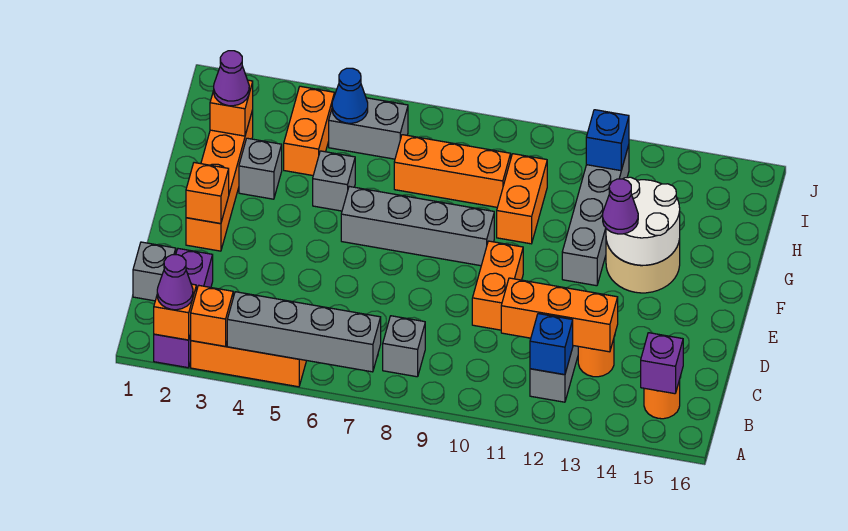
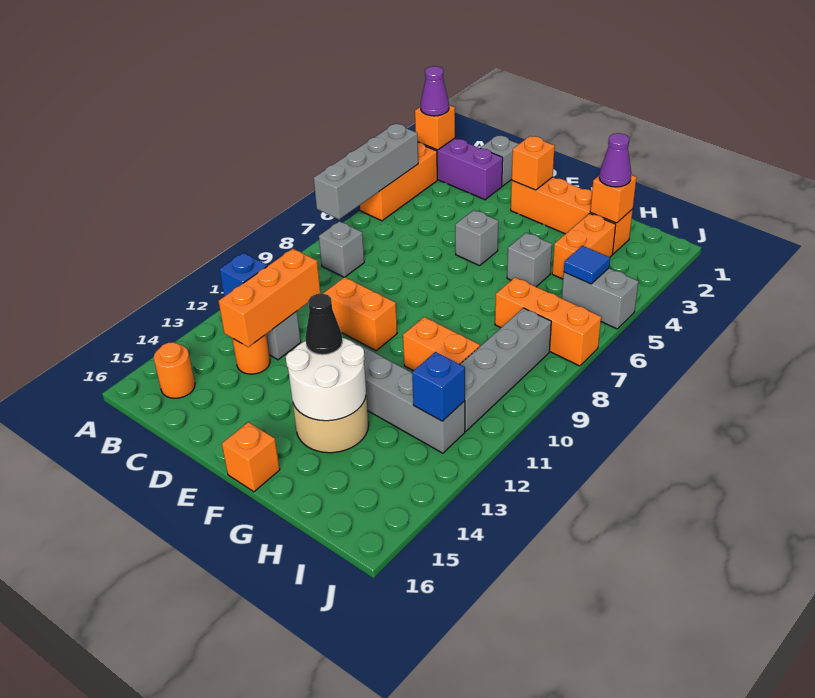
orange 1x1 brick [190,285,233,346] -> orange 1x1 brick moved to [222,422,280,492]
purple 1x1 brick [641,333,683,394] -> none
grey 1x4 brick [341,186,494,266] -> grey 1x4 brick moved to [460,308,551,431]
purple 1x1 cone [603,179,638,234] -> black 1x1 cone [305,293,342,355]
grey 1x1 brick [239,138,282,199] -> grey 1x1 brick moved to [455,210,498,266]
orange 1x2 brick [284,86,334,175] -> orange 1x2 brick turned to [552,214,616,279]
orange 1x3 brick [394,135,511,207] -> orange 1x3 brick turned to [495,277,601,366]
grey 1x2 brick [329,98,408,159] -> grey 1x2 brick turned to [562,268,638,329]
blue 1x1 cone [332,68,368,123] -> blue 1x1 tile [564,246,610,284]

